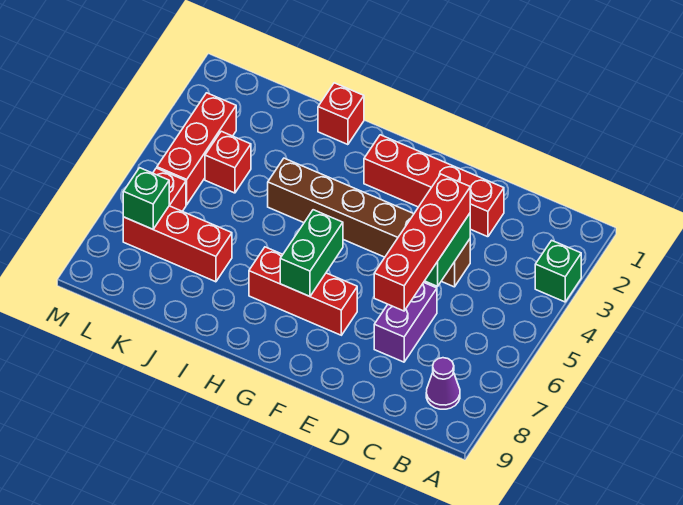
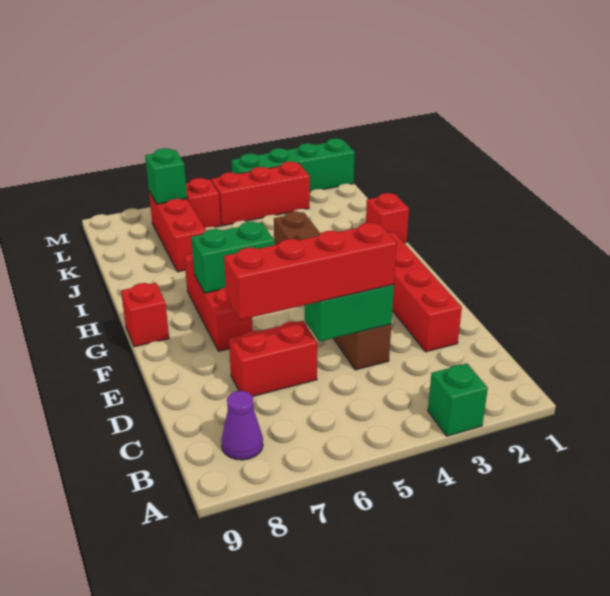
purple 1x2 brick [374,282,437,362] -> red 1x2 brick [229,321,317,396]
red 1x1 brick [205,131,251,193] -> red 1x1 brick moved to [121,283,169,347]
none -> green 1x4 brick [232,138,355,192]

